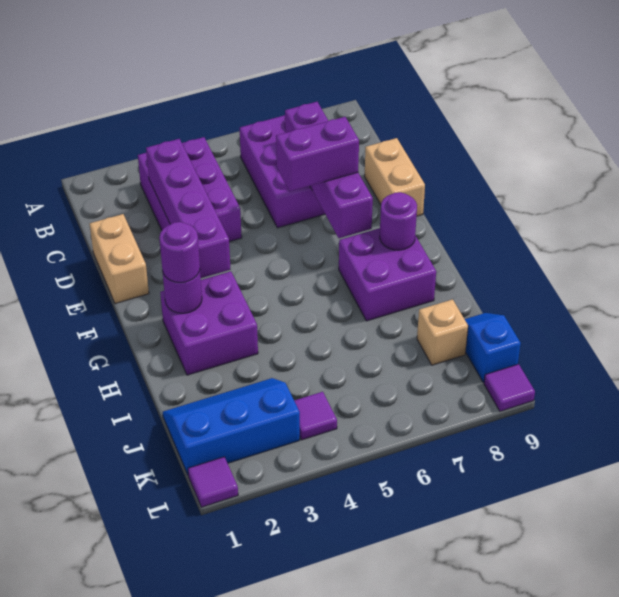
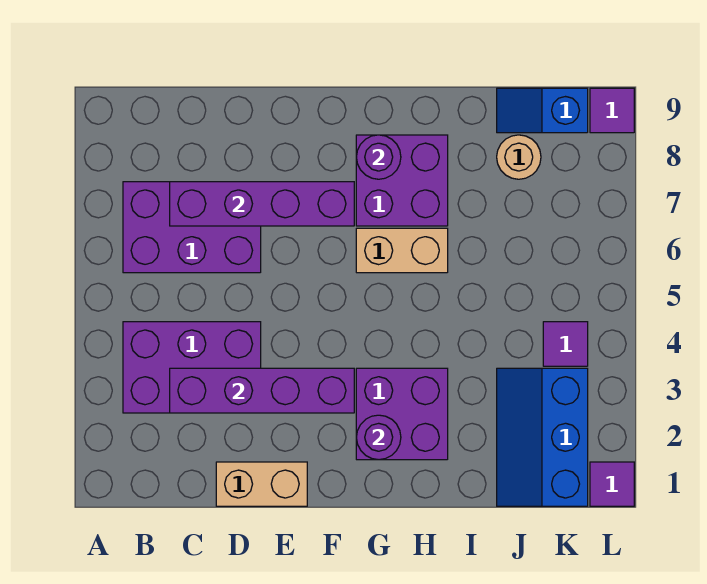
tan 1x2 brick [365,138,425,216] -> tan 1x2 brick moved to [356,228,448,273]
purple 1x2 brick [276,117,359,191] -> none
purple 1x1 round brick [159,222,200,283] -> none
tan 1x1 brick [417,299,468,365] -> tan 1x1 round brick [497,135,541,179]

